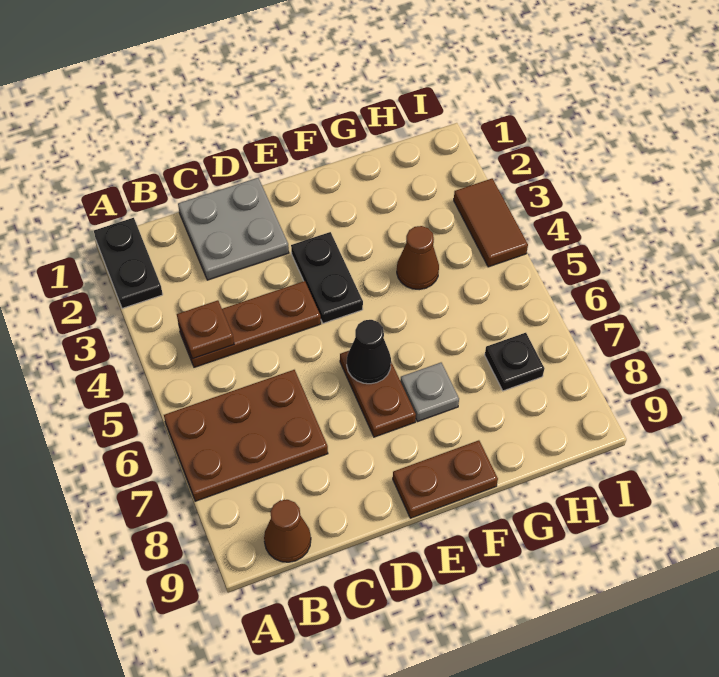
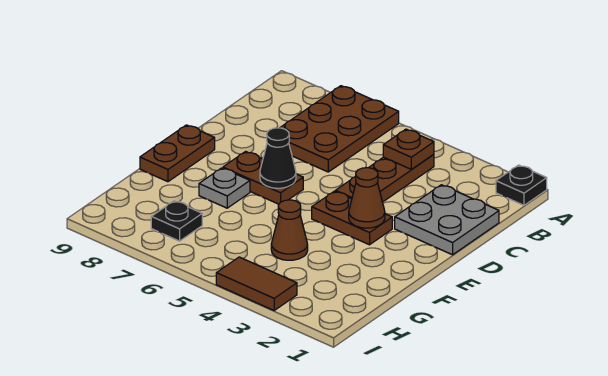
black 1x2 plate [94,218,163,308] -> black 1x1 plate [496,165,547,205]
brown 1x1 cone [264,500,311,562] -> brown 1x1 cone moved to [349,168,385,228]
black 1x2 plate [291,232,363,323] -> brown 1x2 plate [312,191,392,245]

